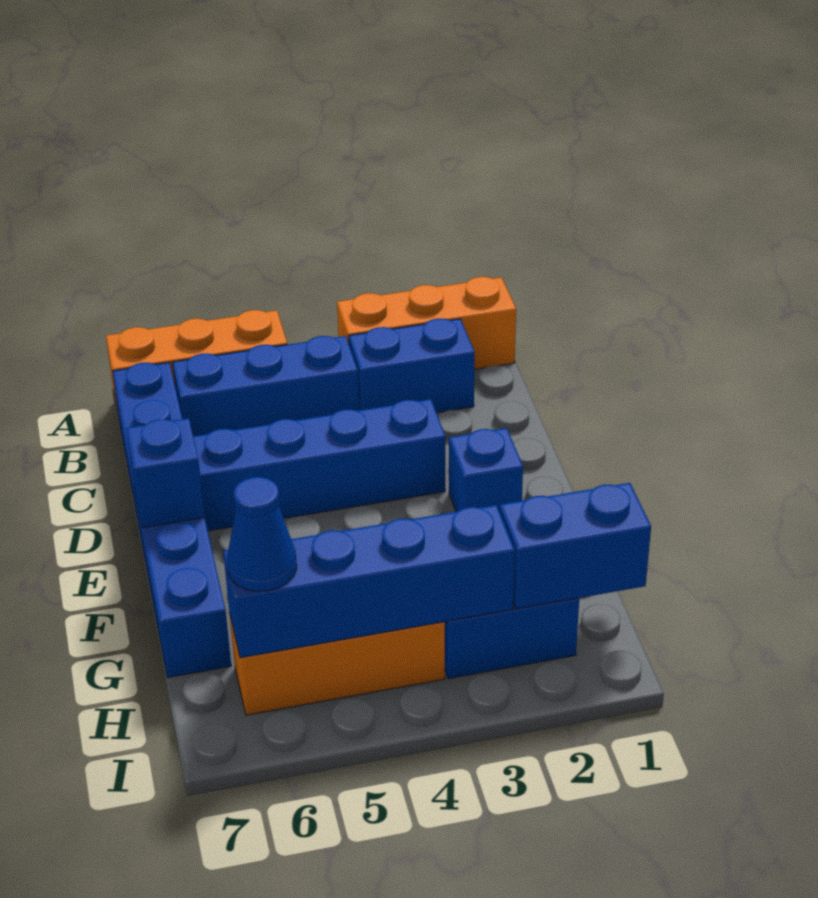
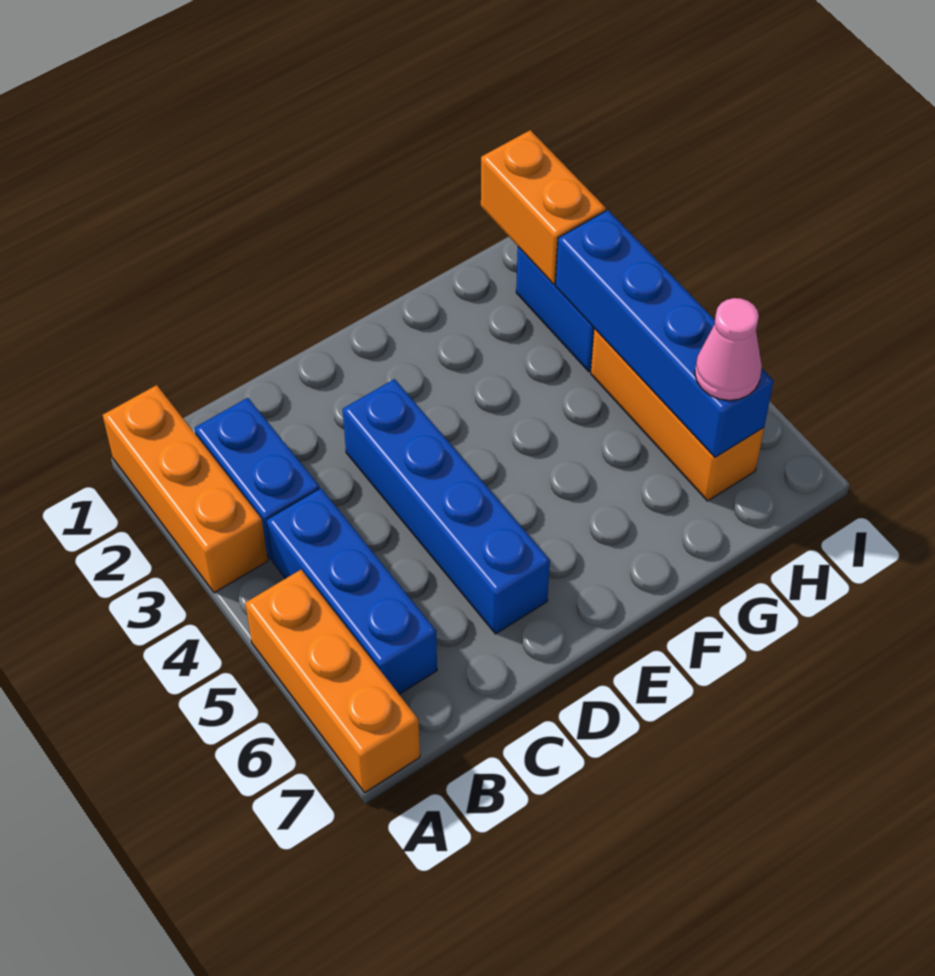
blue 1x6 brick [113,362,231,677] -> none
blue 1x1 brick [449,428,523,512] -> none
blue 1x1 brick [126,418,205,528] -> none
blue 1x2 brick [500,483,651,609] -> orange 1x2 brick [481,130,606,284]
blue 1x1 cone [227,477,297,592] -> pink 1x1 cone [695,298,762,400]

